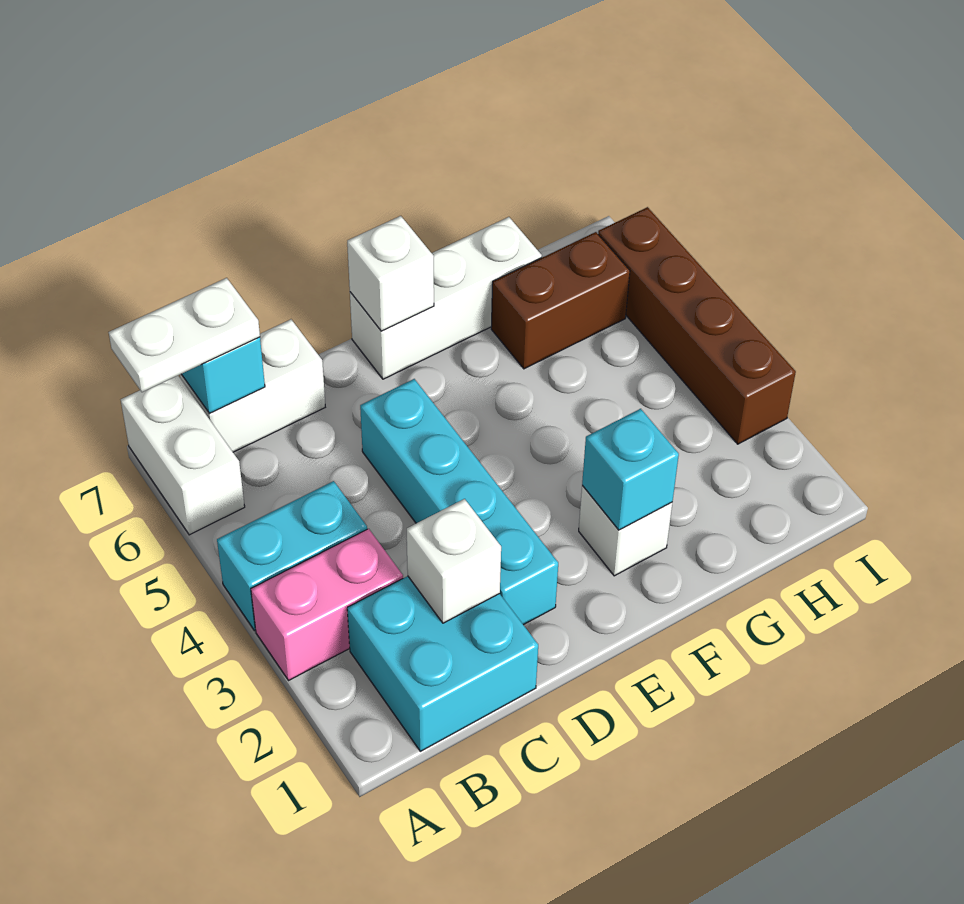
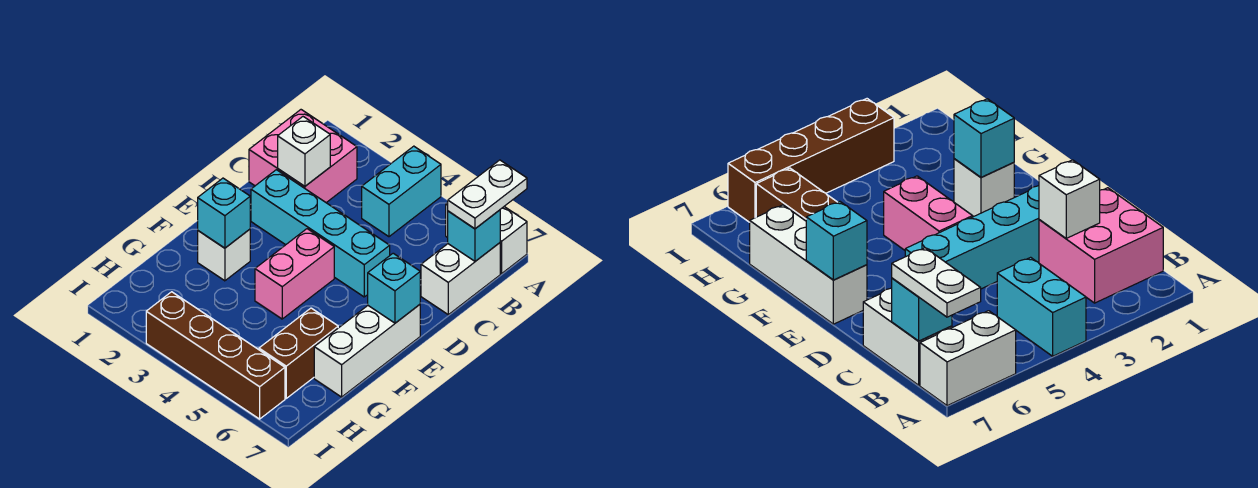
pink 1x2 brick [251,529,403,681] -> pink 1x2 brick moved to [255,229,334,319]
cyan 2x2 brick [347,576,538,751] -> pink 2x2 brick [249,110,357,203]
white 1x1 brick [347,216,434,331] -> cyan 1x1 brick [368,253,420,323]

